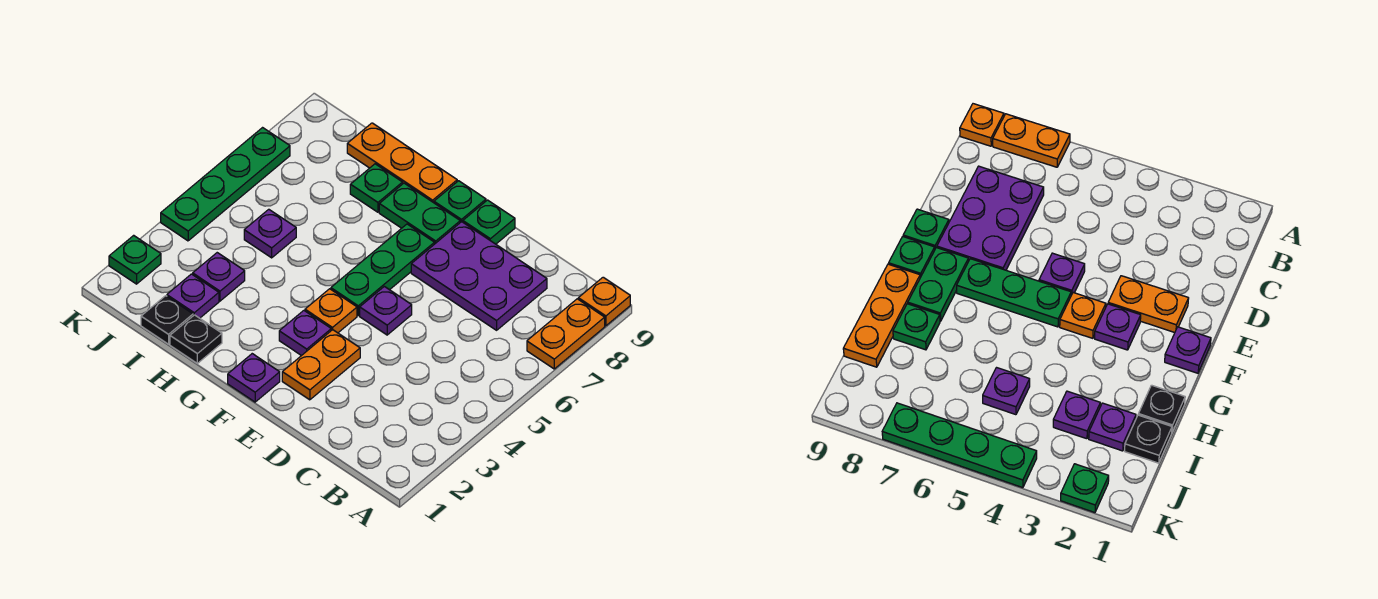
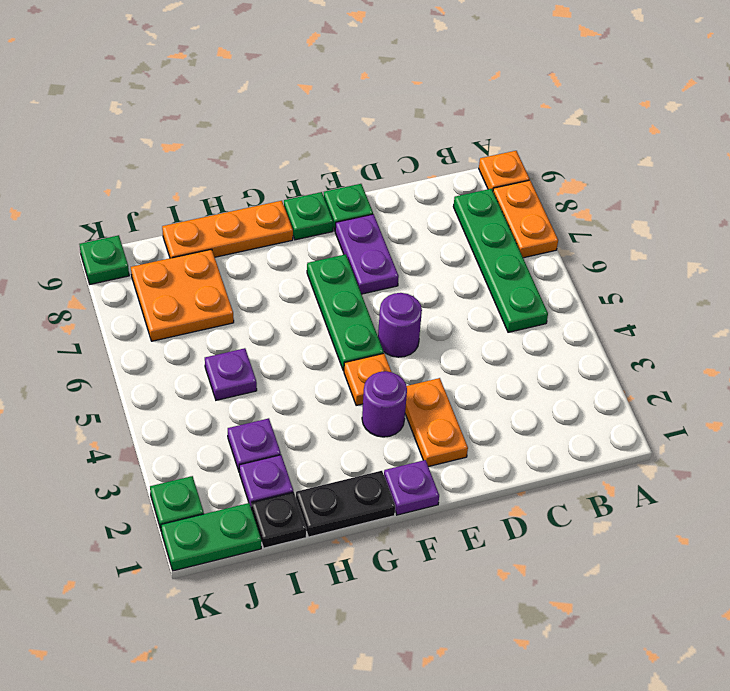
purple 2x3 plate [411,222,547,330] -> purple 1x2 plate [335,214,399,294]
purple 1x1 plate [360,286,412,335] -> purple 1x1 round brick [378,293,422,357]
purple 1x1 plate [279,311,331,356] -> purple 1x1 round brick [362,371,407,437]
green 1x2 plate [379,183,460,243] -> green 1x2 plate moved to [161,503,261,571]
black 1x1 plate [170,315,222,363] -> black 1x2 plate [296,471,395,537]
green 1x1 plate [350,164,403,212] -> green 1x1 plate moved to [79,235,129,284]
none -> orange 2x2 plate [131,249,234,341]
green 1x4 plate [161,128,290,241] -> green 1x4 plate moved to [453,189,548,332]

